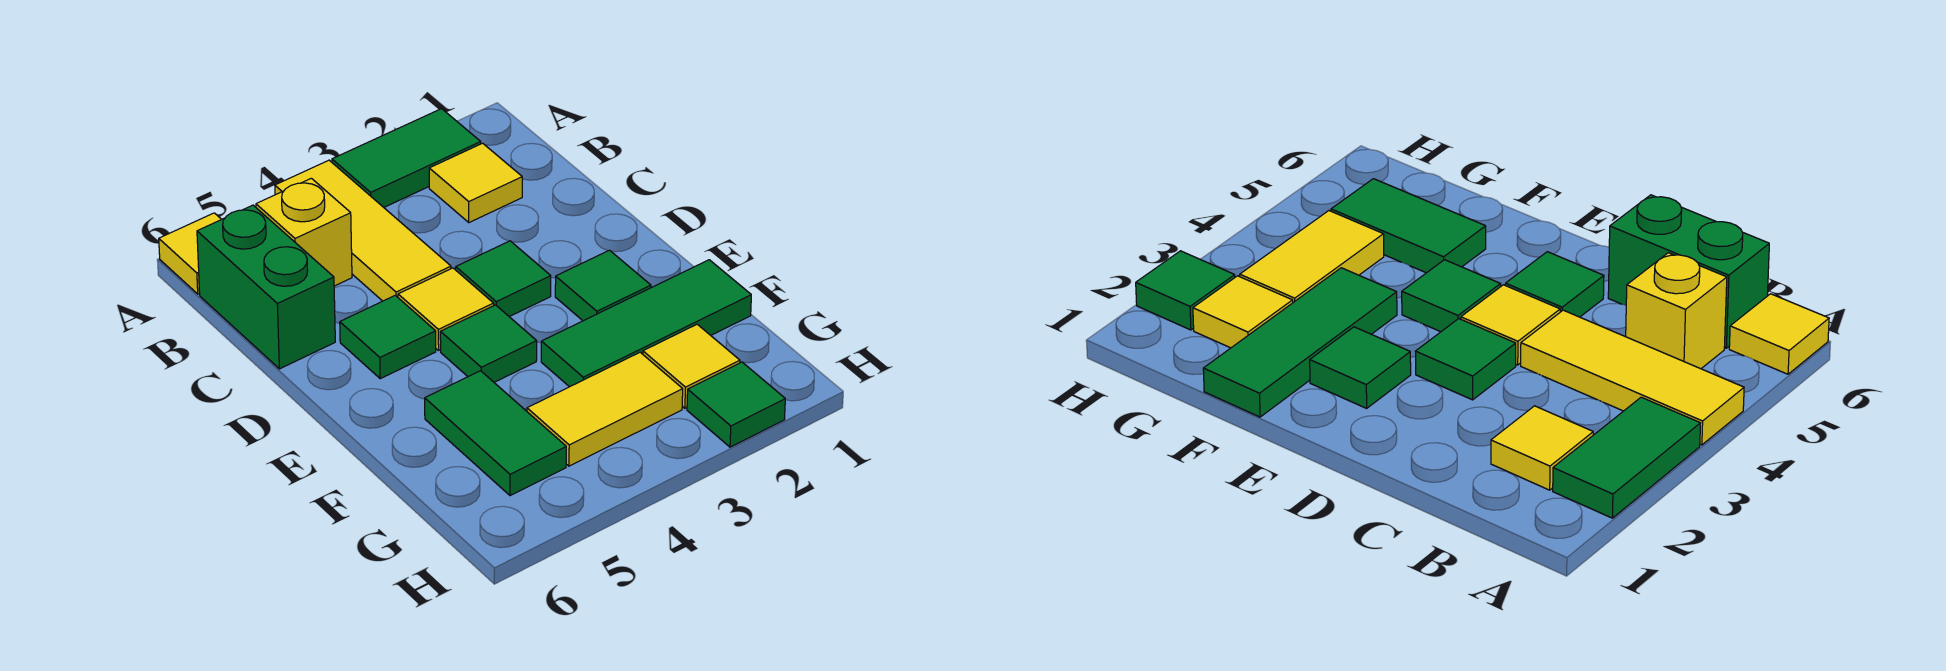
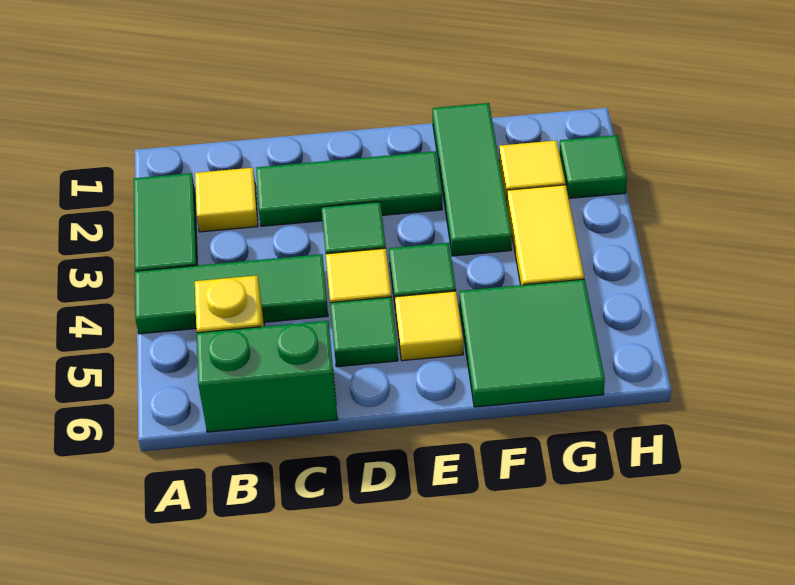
yellow 1x3 tile [275,160,451,301] -> green 1x3 tile [135,254,328,334]
yellow 1x1 tile [159,213,221,294] -> yellow 1x1 tile moved to [395,291,463,361]
green 1x1 tile [555,250,651,321] -> green 1x3 tile [256,151,442,226]
green 1x2 tile [425,371,566,496] -> green 2x2 tile [459,279,605,407]

